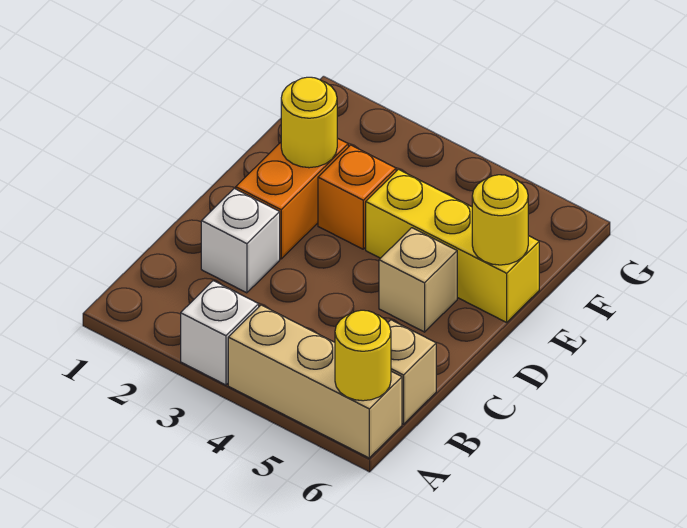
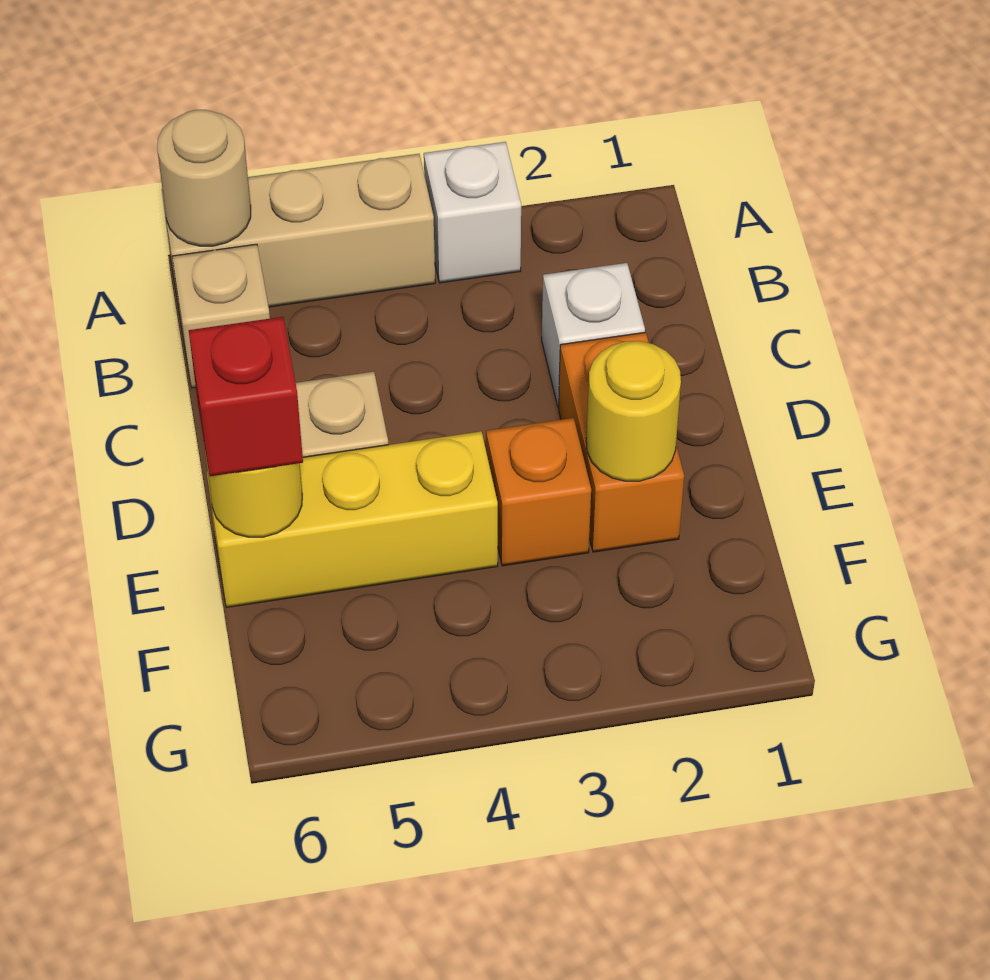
yellow 1x1 round brick [335,310,391,401] -> tan 1x1 round brick [157,110,251,246]
none -> red 1x1 brick [189,317,303,476]

